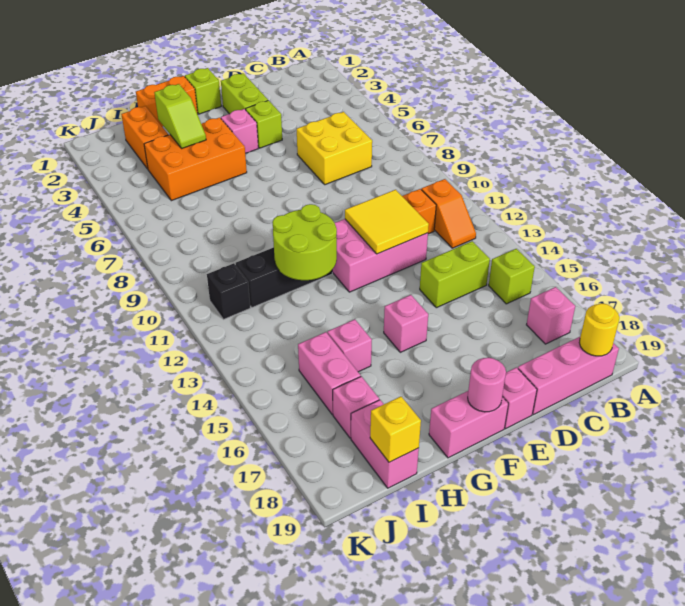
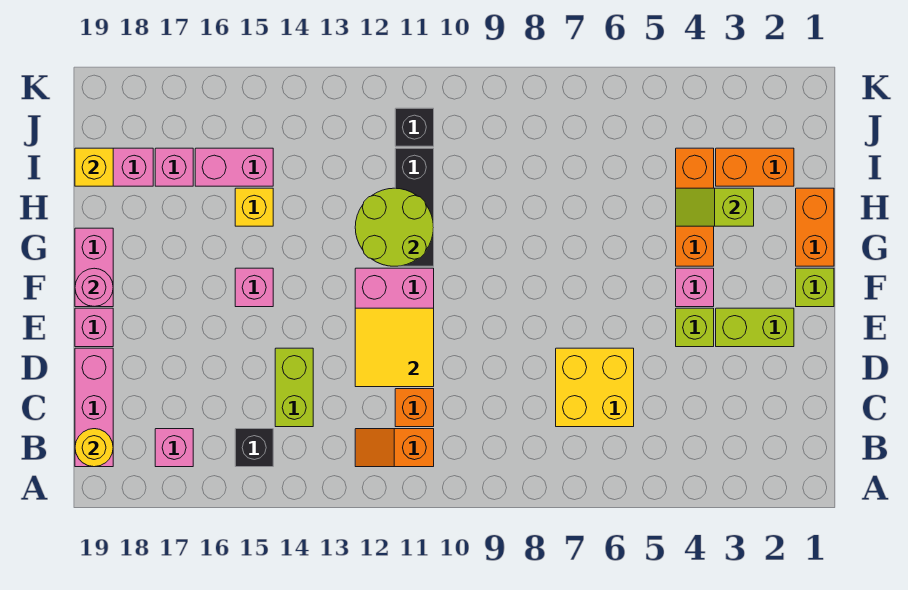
lime 1x1 brick [489,249,535,304] -> black 1x1 brick [235,429,273,467]
orange 2x3 brick [144,117,247,201] -> orange 1x3 brick [676,148,714,266]
pink 1x1 brick [327,319,372,372] -> yellow 1x1 brick [235,188,273,226]

